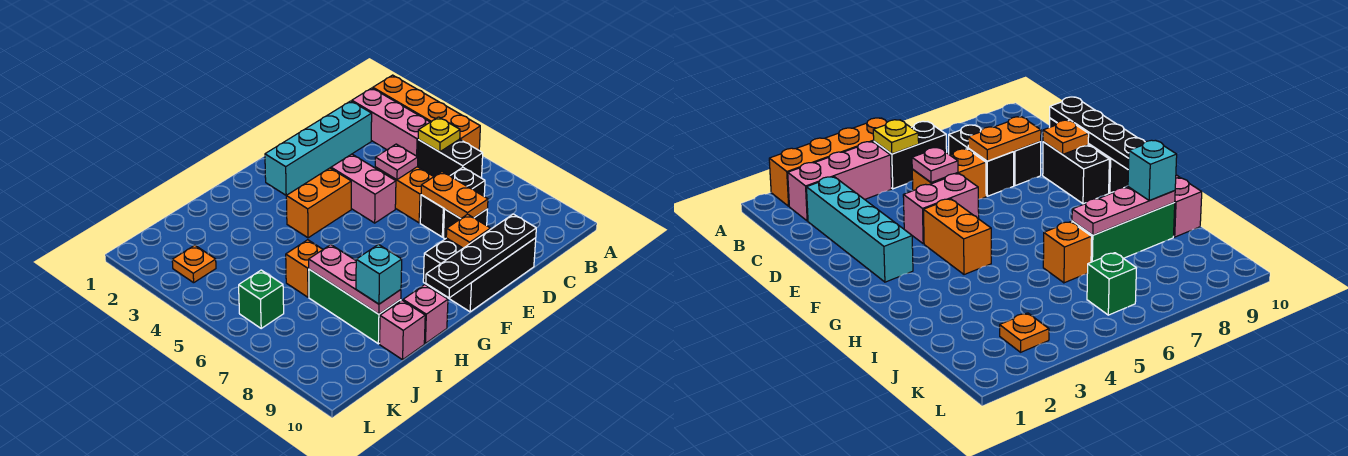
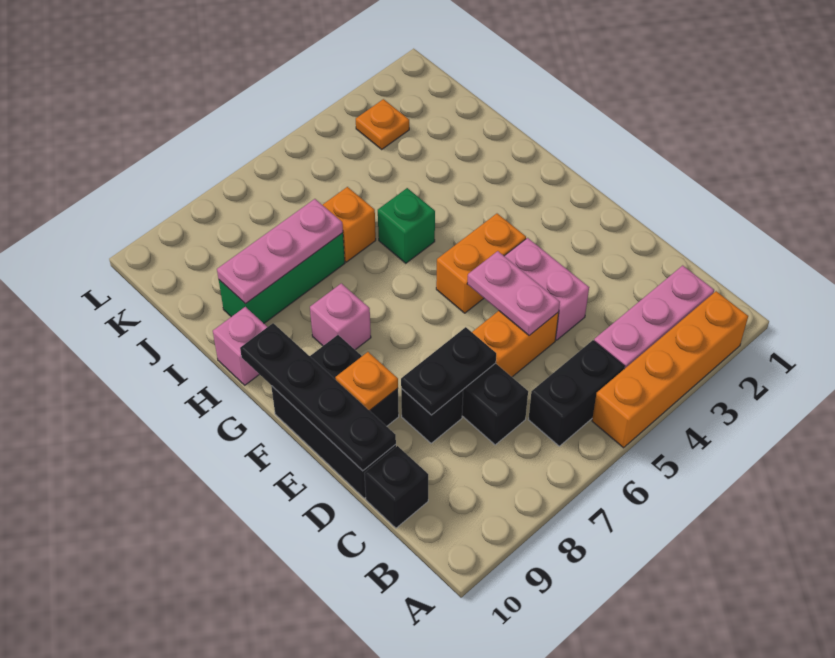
yellow 1x1 plate [418,117,460,152] -> none
cyan 1x4 brick [265,101,372,195] -> none
none -> black 1x1 brick [364,446,428,528]
pink 1x1 plate [375,144,418,180] -> pink 1x2 plate [467,251,560,336]
orange 1x2 plate [421,172,488,219] -> black 1x2 plate [401,327,496,415]
pink 1x2 brick [331,154,396,223] -> pink 1x2 brick turned to [505,238,589,340]
orange 1x2 brick [286,168,351,238] -> orange 1x2 brick turned to [436,214,526,313]
cyan 1x1 brick [356,244,402,304] -> none
pink 1x1 brick [380,300,425,360] -> pink 1x1 brick moved to [310,283,371,350]
green 1x1 brick [239,270,284,328] -> green 1x1 brick moved to [378,188,435,263]

